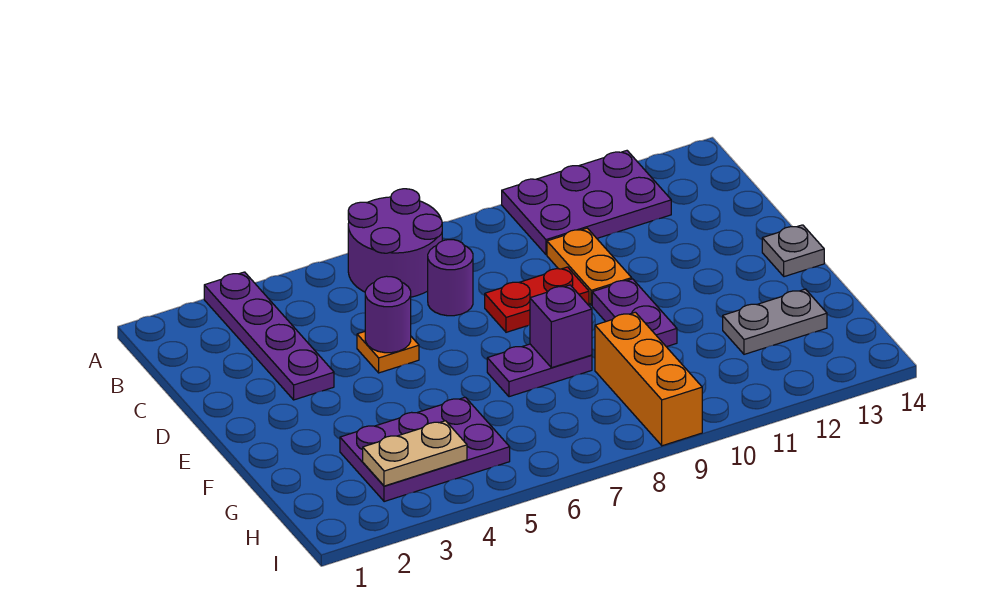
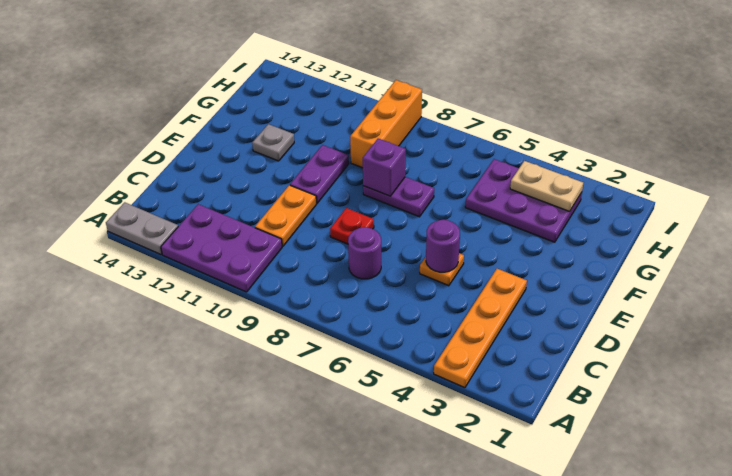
purple 1x4 plate [204,272,334,400] -> orange 1x4 plate [434,269,527,388]
purple 2x2 round brick [348,189,442,297] -> none
red 1x2 plate [485,267,589,332] -> red 1x1 plate [330,208,374,244]
grey 1x1 plate [762,225,824,277] -> grey 1x1 plate moved to [252,124,294,161]
grey 1x2 plate [723,289,827,354] -> grey 1x2 plate moved to [106,202,178,254]

